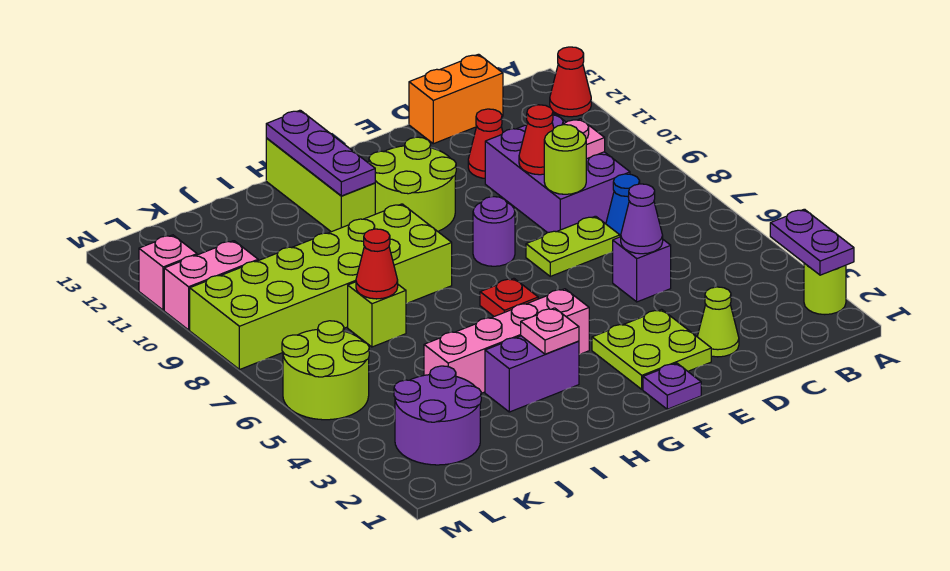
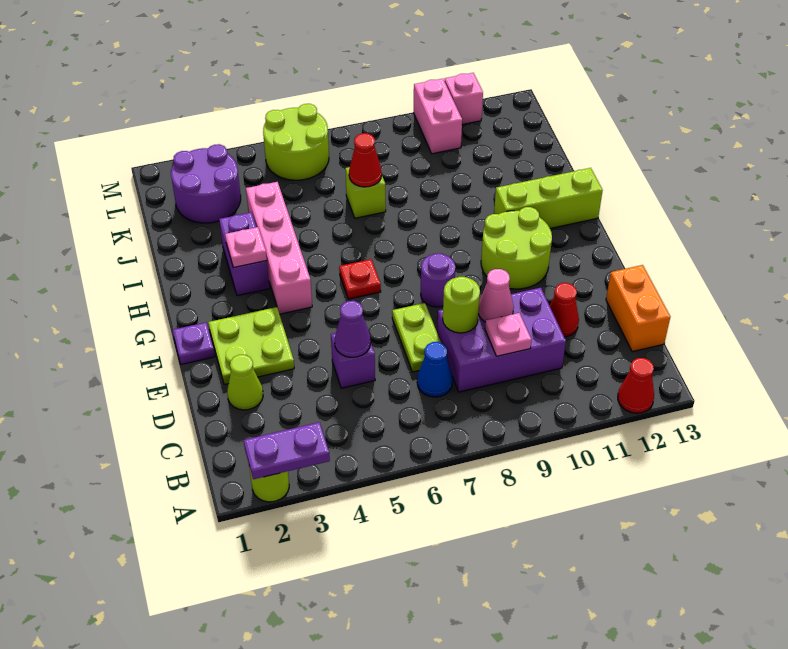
red 1x1 cone [519,105,554,175] -> pink 1x1 cone [478,269,514,322]
lime 2x6 brick [190,204,452,370] -> none
purple 1x3 plate [266,110,375,196] -> none

